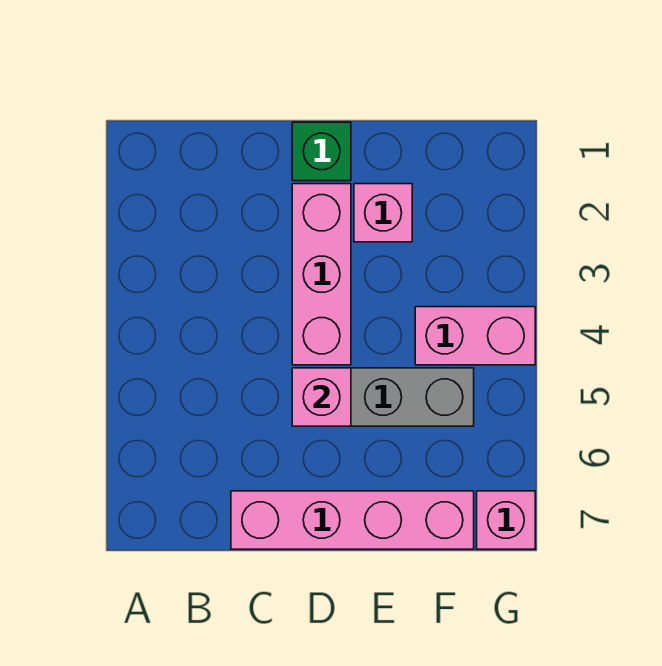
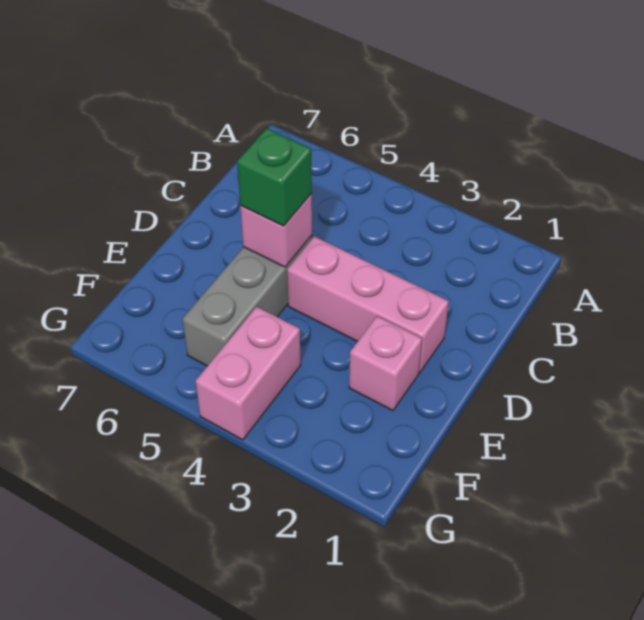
pink 1x4 brick [231,491,474,549] -> none
green 1x1 brick [292,122,351,181] -> green 1x1 brick moved to [237,128,312,226]
pink 1x1 brick [477,491,535,549] -> none

